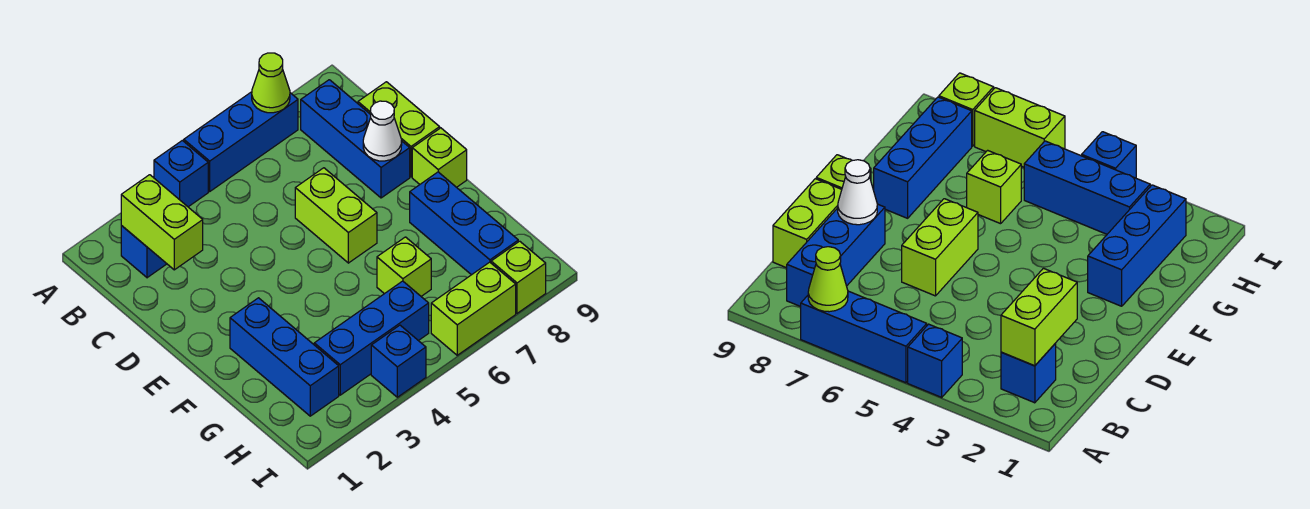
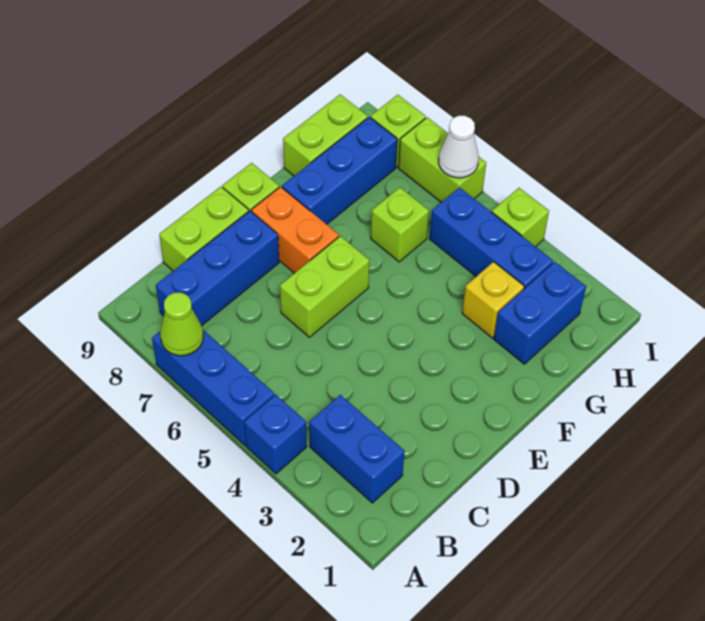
blue 1x1 brick [121,226,167,278] -> blue 1x2 brick [309,395,405,503]
lime 1x2 brick [121,175,203,270] -> lime 1x2 brick moved to [283,94,368,176]
white 1x1 cone [363,101,402,161] -> white 1x1 cone moved to [439,116,479,178]
none -> orange 1x2 brick [251,187,339,273]
blue 1x3 brick [230,298,339,416] -> blue 1x2 brick [494,262,586,364]
none -> yellow 1x1 brick [462,262,524,338]
blue 1x1 brick [371,325,426,397] -> lime 1x1 brick [492,188,549,247]

